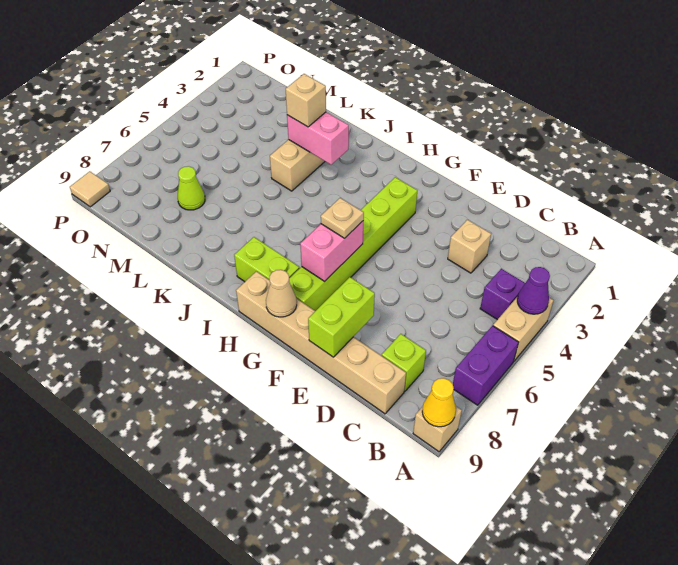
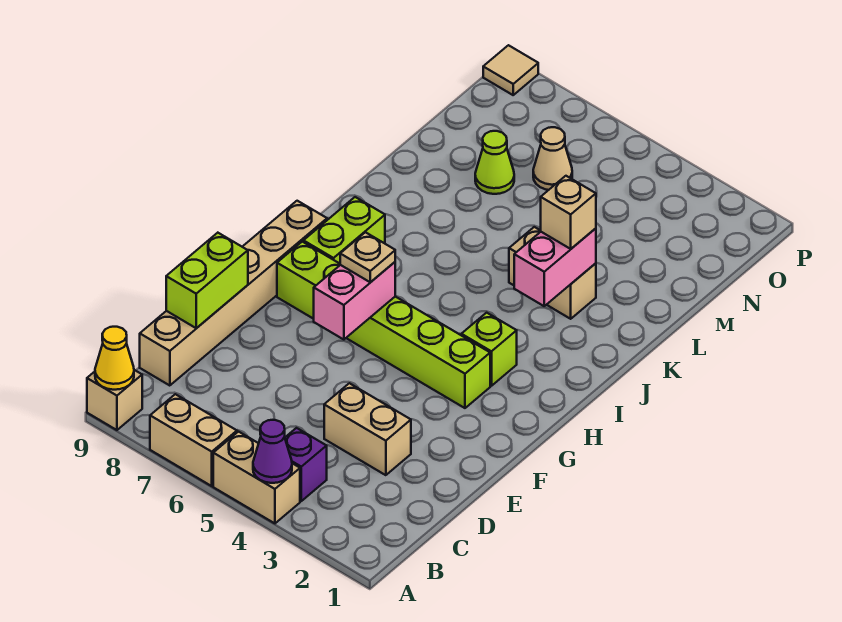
purple 1x2 brick [453,326,518,405] -> tan 1x2 brick [150,394,237,486]
lime 1x1 brick [382,334,426,391] -> lime 1x1 brick moved to [461,313,517,386]
tan 1x1 brick [448,220,491,273] -> tan 1x2 brick [324,383,411,475]
lime 1x2 brick [308,277,375,357] -> lime 1x2 brick turned to [166,233,248,328]
pink 1x2 brick [300,221,363,282] -> pink 1x2 brick turned to [314,262,395,340]
tan 1x1 cone [266,270,297,317] -> tan 1x1 cone moved to [533,127,572,190]

